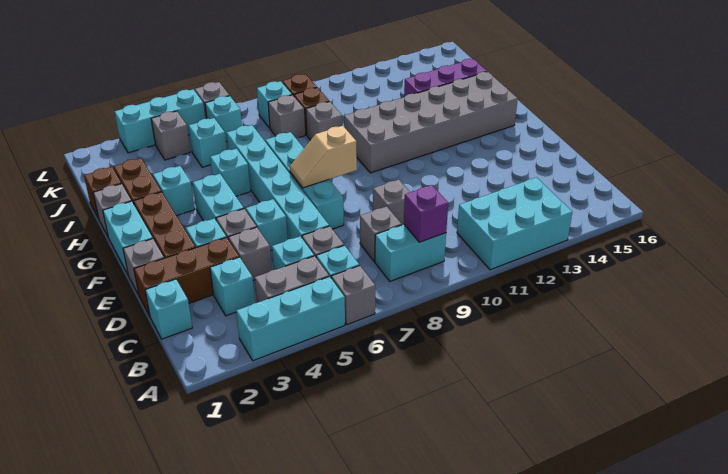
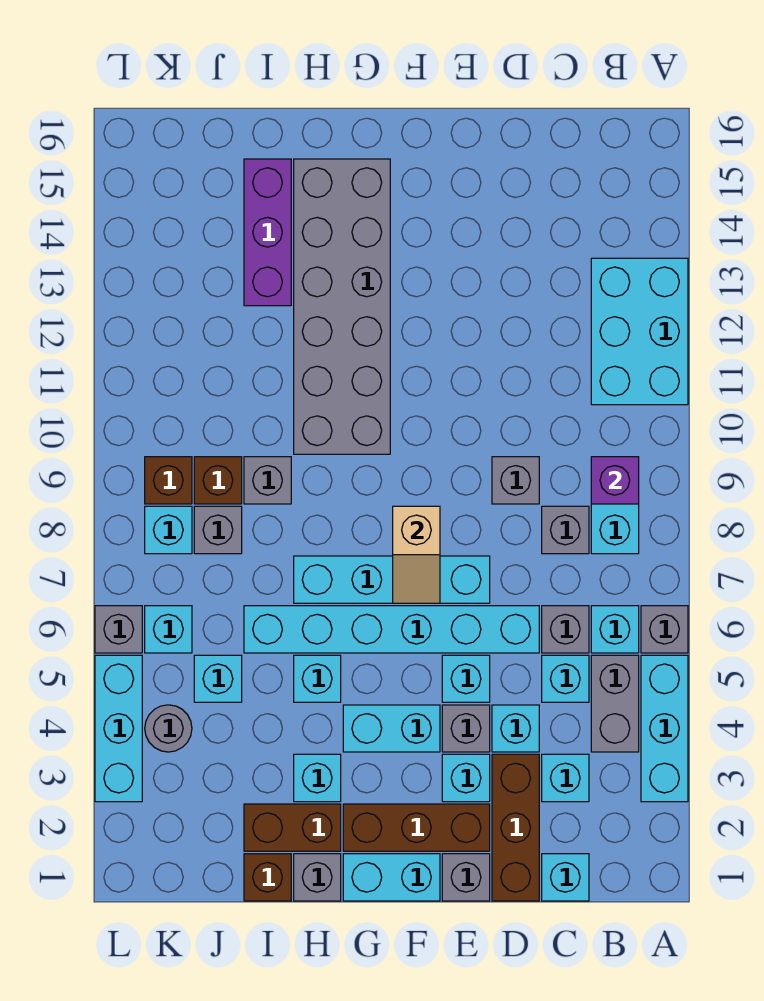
grey 1x1 brick [228,227,272,281] -> cyan 1x1 brick [492,705,539,752]
grey 1x1 brick [151,111,190,160] -> grey 1x1 round brick [145,705,192,752]

